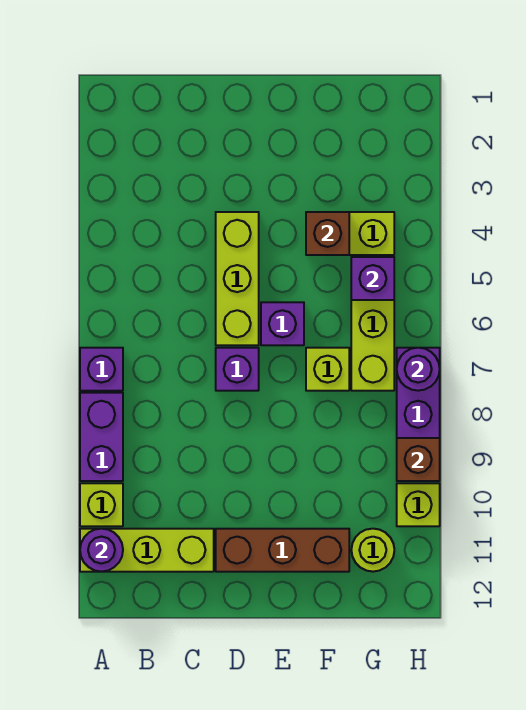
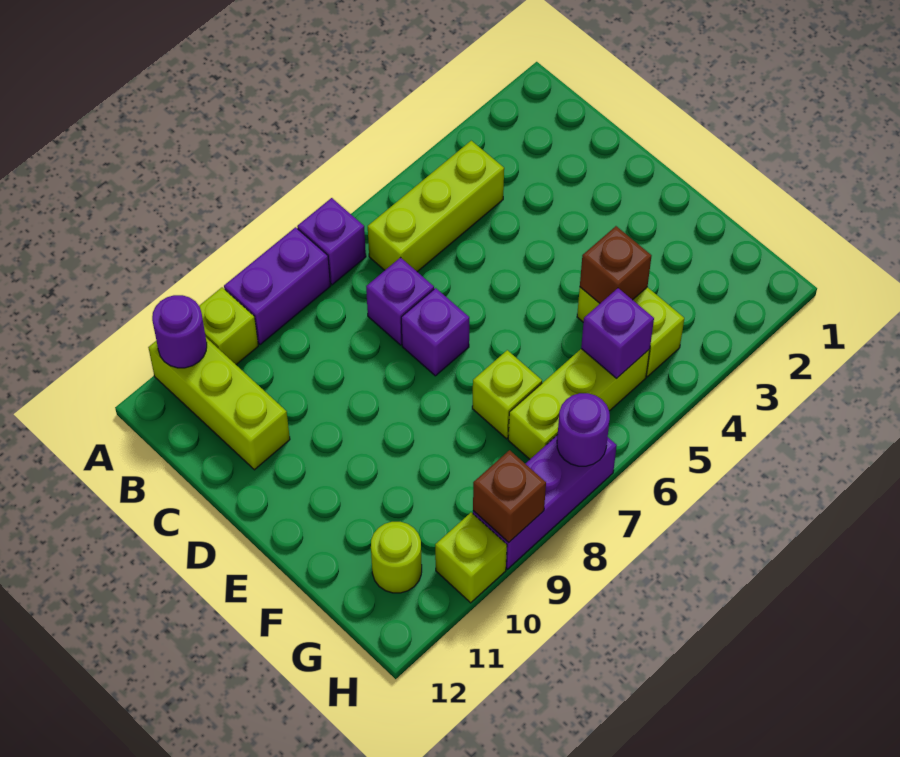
lime 1x3 brick [216,212,259,345] -> lime 1x3 brick moved to [368,141,504,272]
brown 1x3 brick [216,529,349,572] -> none
purple 1x1 brick [261,302,304,345] -> purple 1x1 brick moved to [366,257,434,345]

